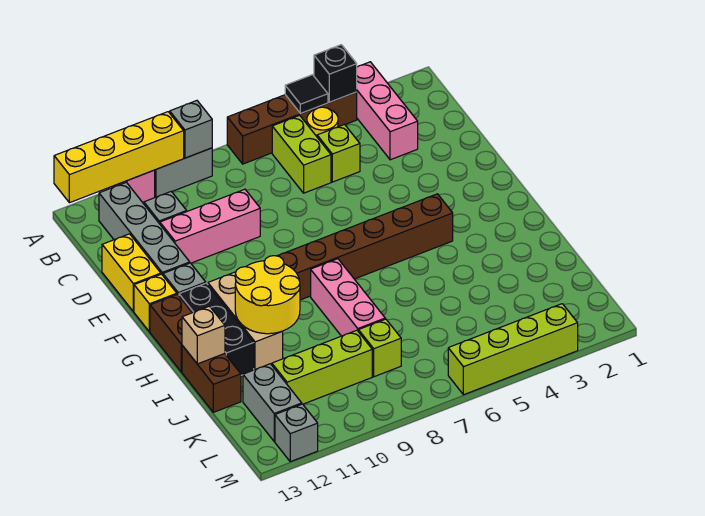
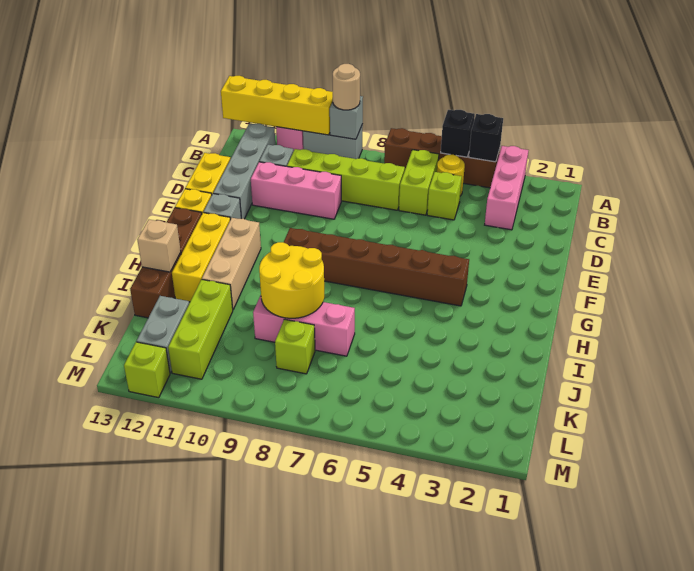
black 1x1 tile [285,75,328,114] -> black 1x1 brick [441,110,475,157]
none -> tan 1x1 round brick [333,64,360,110]
black 1x3 brick [179,283,254,375] -> yellow 1x3 brick [172,213,230,302]
pink 1x3 brick [311,259,385,336] -> pink 1x3 brick turned to [253,295,355,356]
yellow 2x2 round brick [235,256,300,334] -> yellow 2x2 round brick moved to [259,242,324,318]
lime 1x3 brick [272,330,372,404] -> lime 1x3 brick turned to [168,279,233,379]
lime 1x4 brick [448,304,578,395] -> lime 1x4 brick moved to [287,149,405,210]
grey 1x1 brick [275,404,318,462] -> lime 1x1 brick [124,342,170,398]

